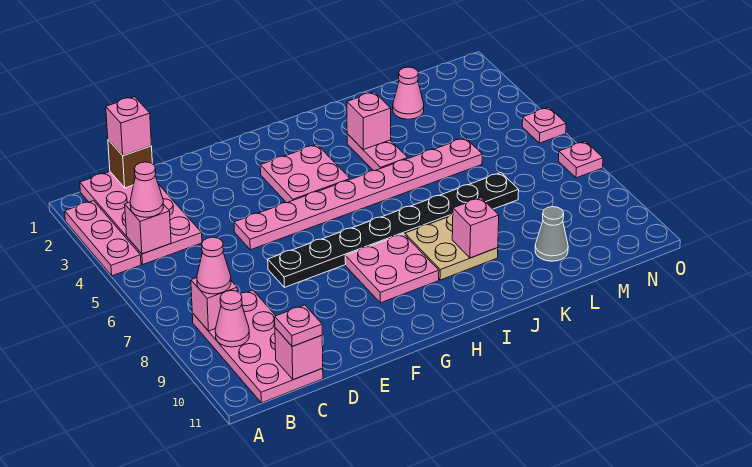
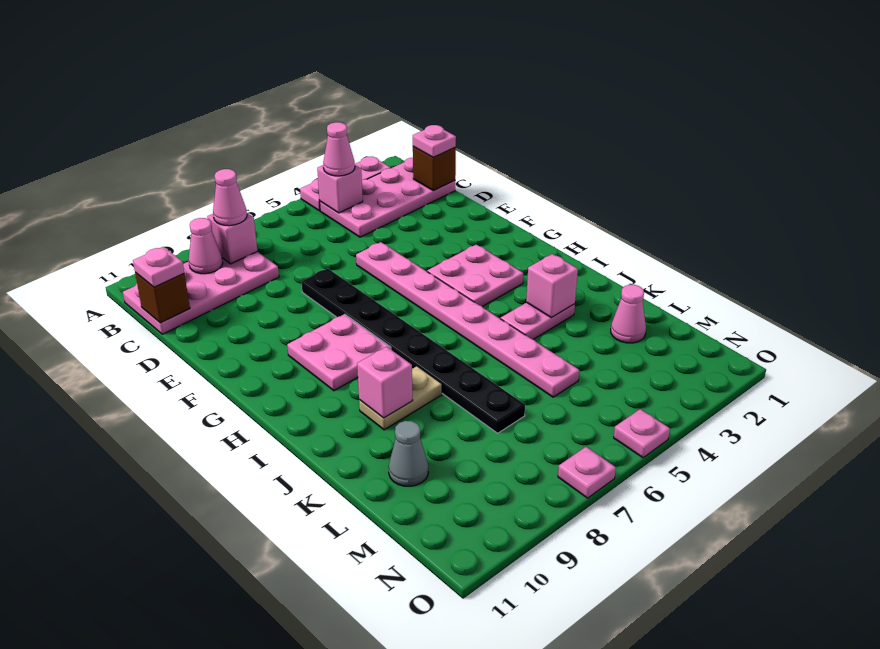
pink 1x1 brick [106,97,151,156] -> pink 1x1 plate [413,125,456,157]
pink 1x1 brick [275,328,323,380] -> brown 1x1 brick [135,273,190,323]
tan 2x2 plate [405,214,498,280] -> tan 1x2 plate [359,366,442,430]

